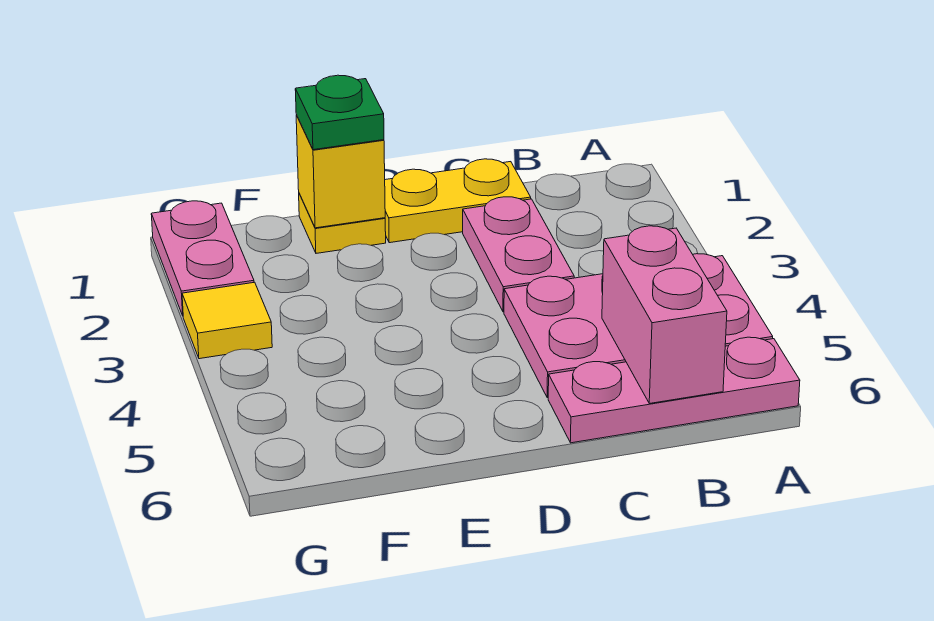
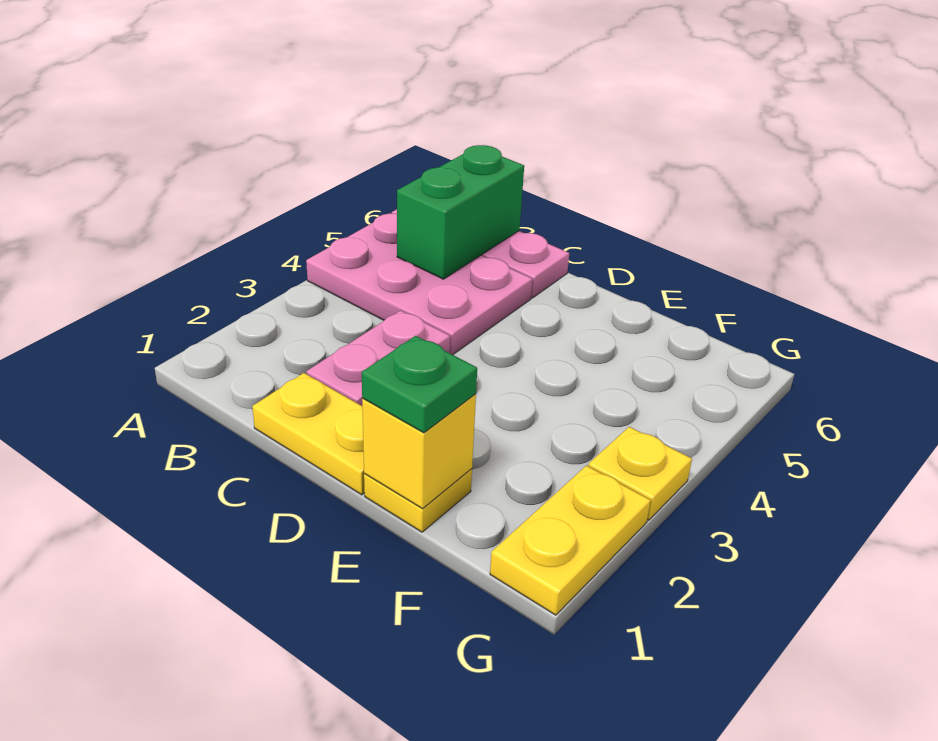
pink 1x2 brick [602,226,727,404] -> green 1x2 brick [397,145,524,279]
pink 1x2 plate [151,201,254,316] -> yellow 1x2 plate [490,466,651,615]
yellow 1x1 tile [182,282,272,359] -> yellow 1x1 plate [588,427,692,520]

